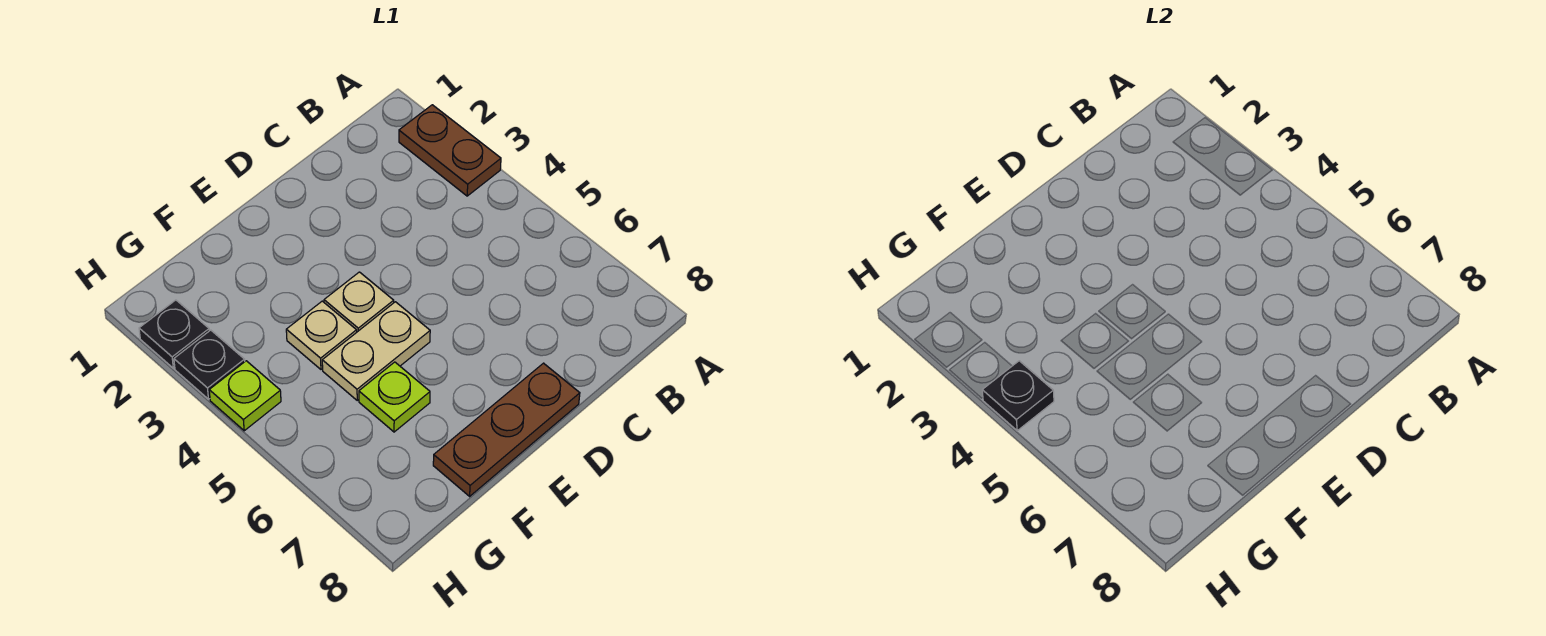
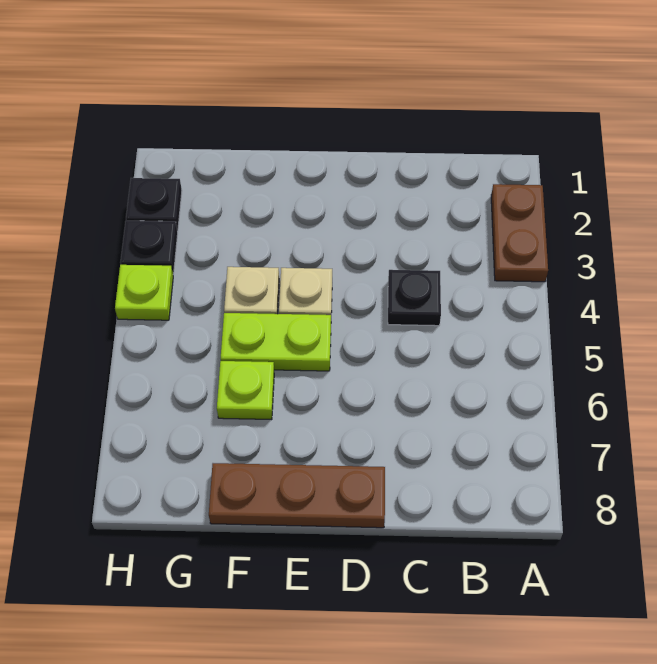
tan 1x2 plate [322,302,430,400] -> lime 1x2 plate [220,313,331,371]
black 1x1 plate [982,361,1054,431] -> black 1x1 plate moved to [388,270,441,326]

